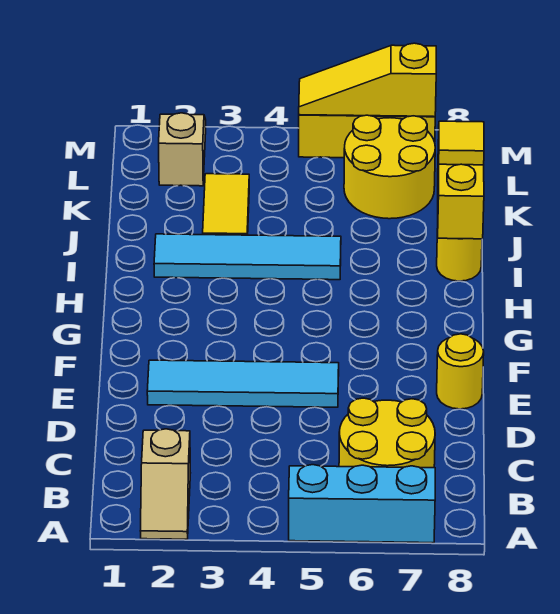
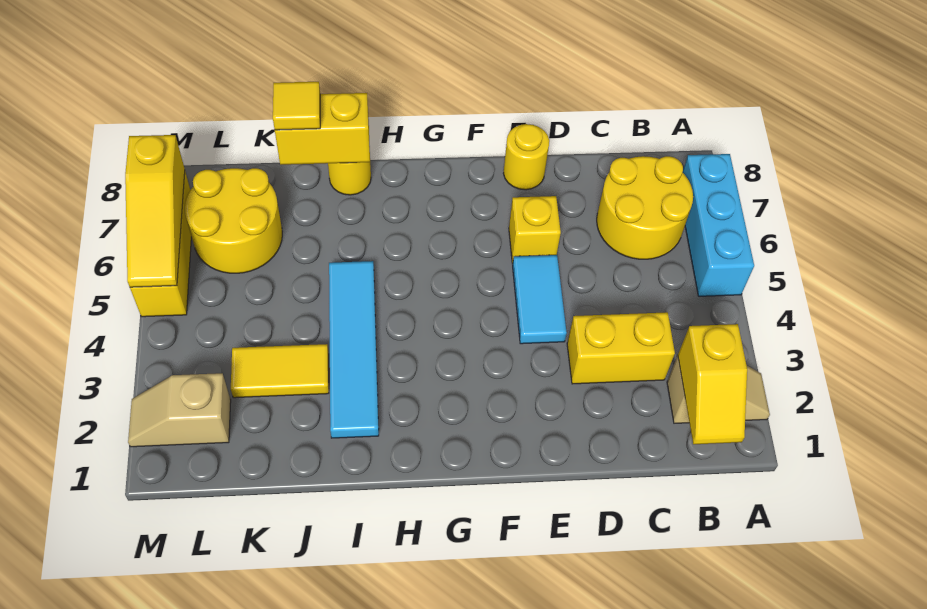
none -> yellow 1x2 slope [678,324,747,444]
none -> yellow 1x2 brick [567,312,675,384]
cyan 1x4 tile [147,360,339,407] -> cyan 1x2 tile [513,255,567,344]
none -> yellow 1x1 brick [509,196,561,264]

